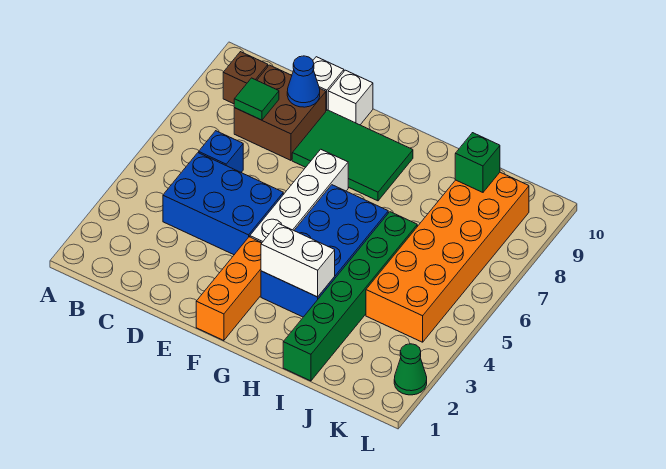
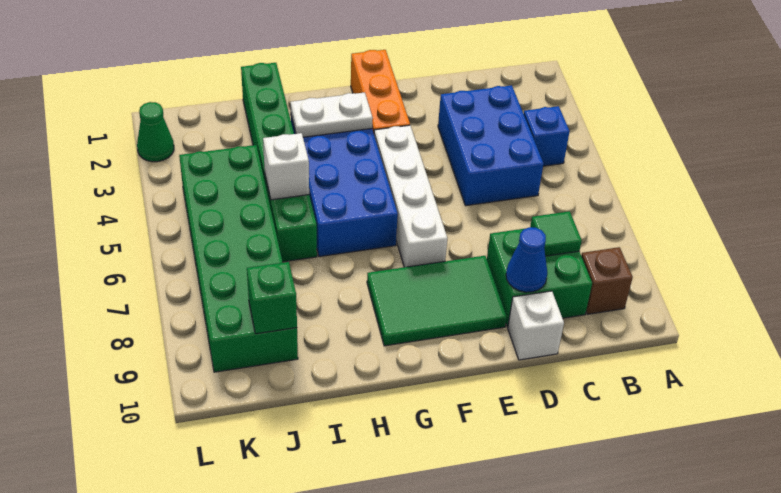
blue 2x3 brick [163,153,283,255] -> blue 2x3 brick turned to [438,85,544,206]
blue 1x1 brick [199,131,243,172] -> blue 1x1 brick moved to [524,106,570,166]
brown 2x2 brick [234,65,326,160] -> green 2x2 brick [487,229,592,327]
white 1x1 brick [328,70,373,125] -> white 1x1 brick moved to [263,133,309,200]
white 1x2 brick [261,223,335,297] -> white 1x2 plate [290,92,373,137]
orange 2x6 brick [366,172,529,342] -> green 2x6 brick [179,145,298,372]

